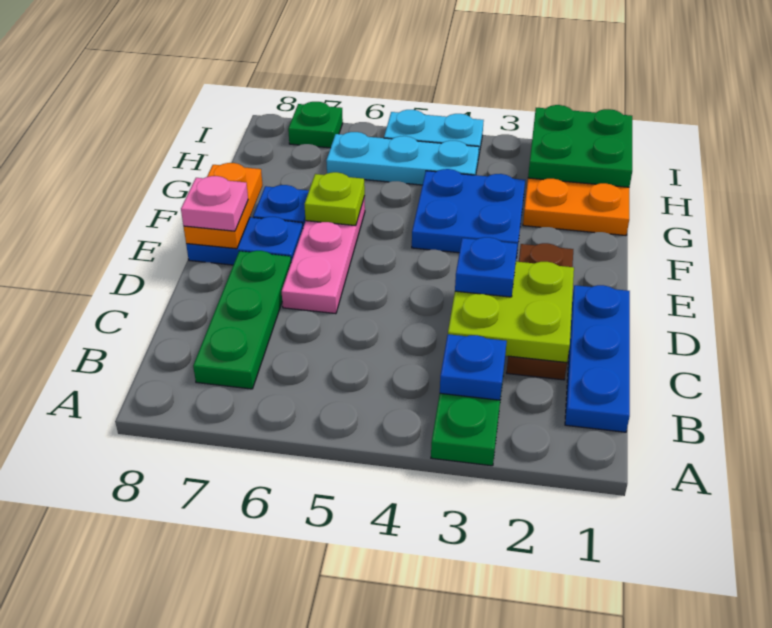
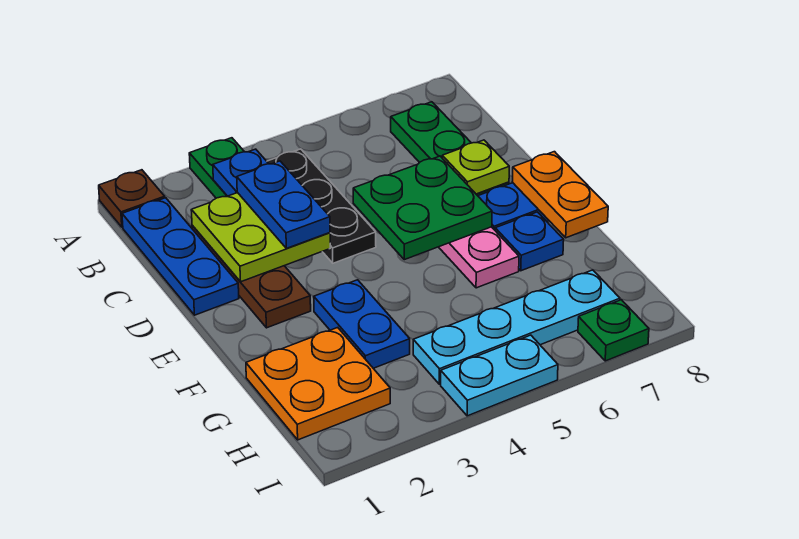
none -> brown 1x1 plate [99,170,165,227]
none -> black 1x3 plate [267,149,376,263]
blue 1x1 plate [455,237,517,297] -> blue 1x2 plate [237,161,330,248]
pink 1x1 plate [181,176,248,231] -> none
blue 2x2 plate [412,169,525,258] -> blue 1x2 plate [314,280,410,368]
lime 1x1 plate [305,172,365,226] -> lime 1x1 plate moved to [442,140,509,194]
green 2x2 plate [528,105,632,187] -> green 2x2 plate moved to [353,156,492,260]
cyan 1x3 plate [326,132,479,185] -> cyan 1x4 plate [413,270,620,384]

